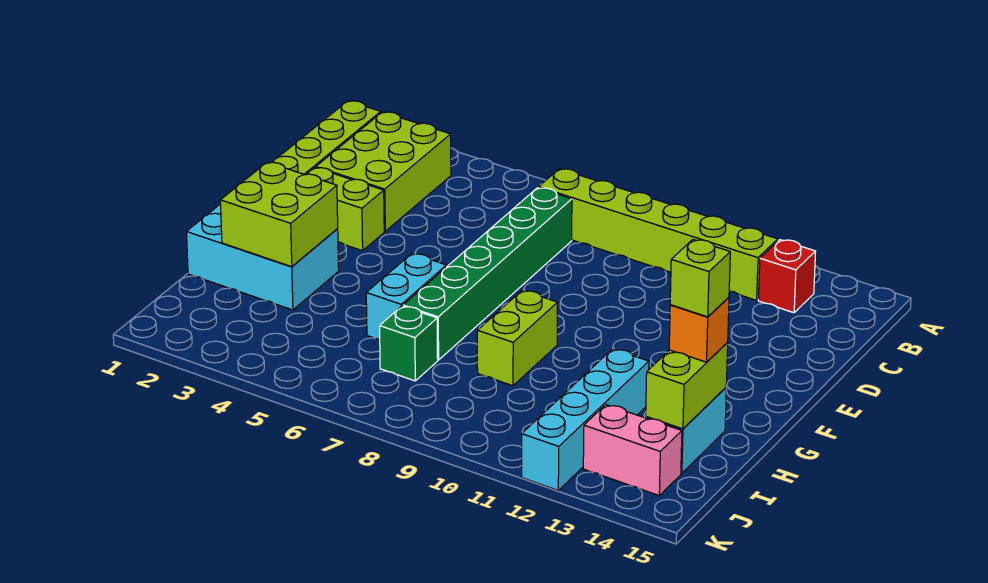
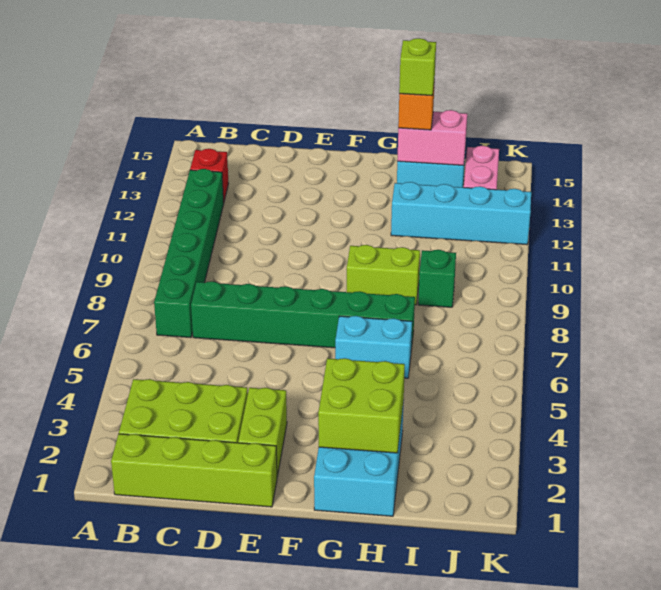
lime 1x6 brick [539,169,778,300] -> green 1x6 brick [154,169,224,338]
lime 1x2 brick [646,343,728,429] -> pink 1x2 brick [397,110,467,166]
green 1x1 brick [380,306,438,381] -> green 1x1 brick moved to [418,250,456,307]

